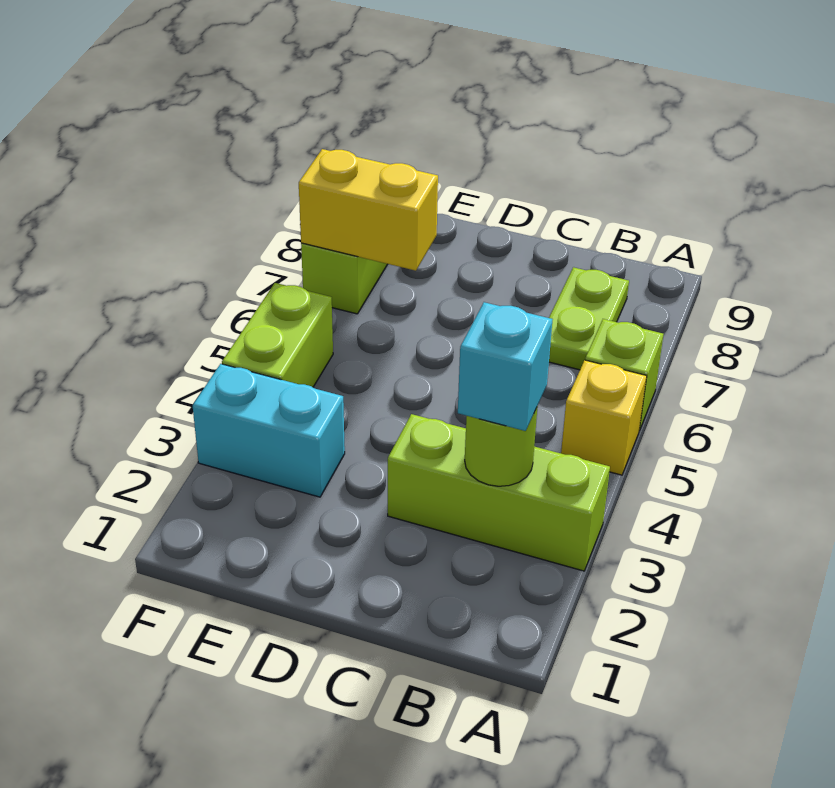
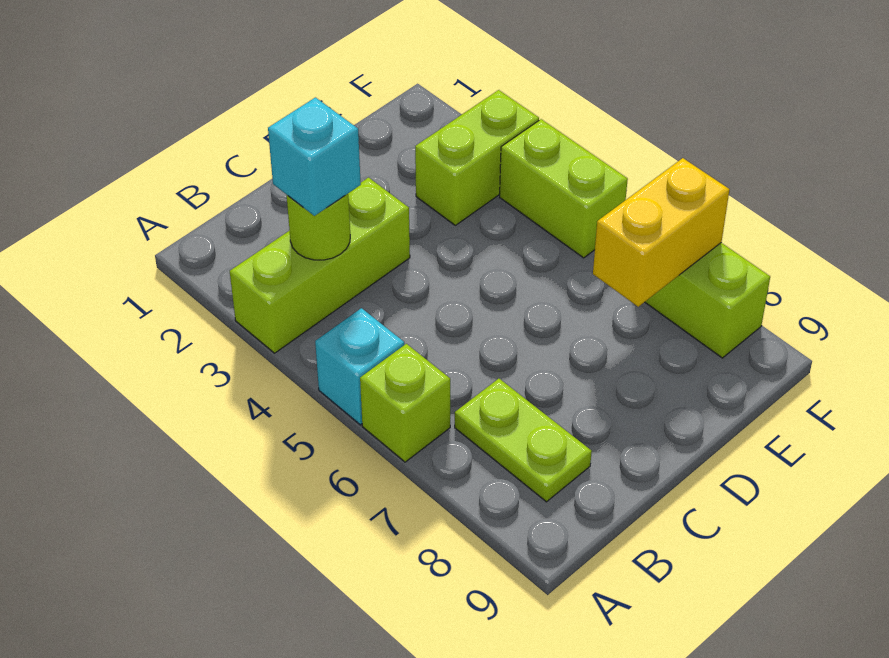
yellow 1x1 brick [561,360,647,475] -> cyan 1x1 brick [315,308,404,425]
cyan 1x2 brick [193,364,345,497] -> lime 1x2 brick [415,90,539,225]

